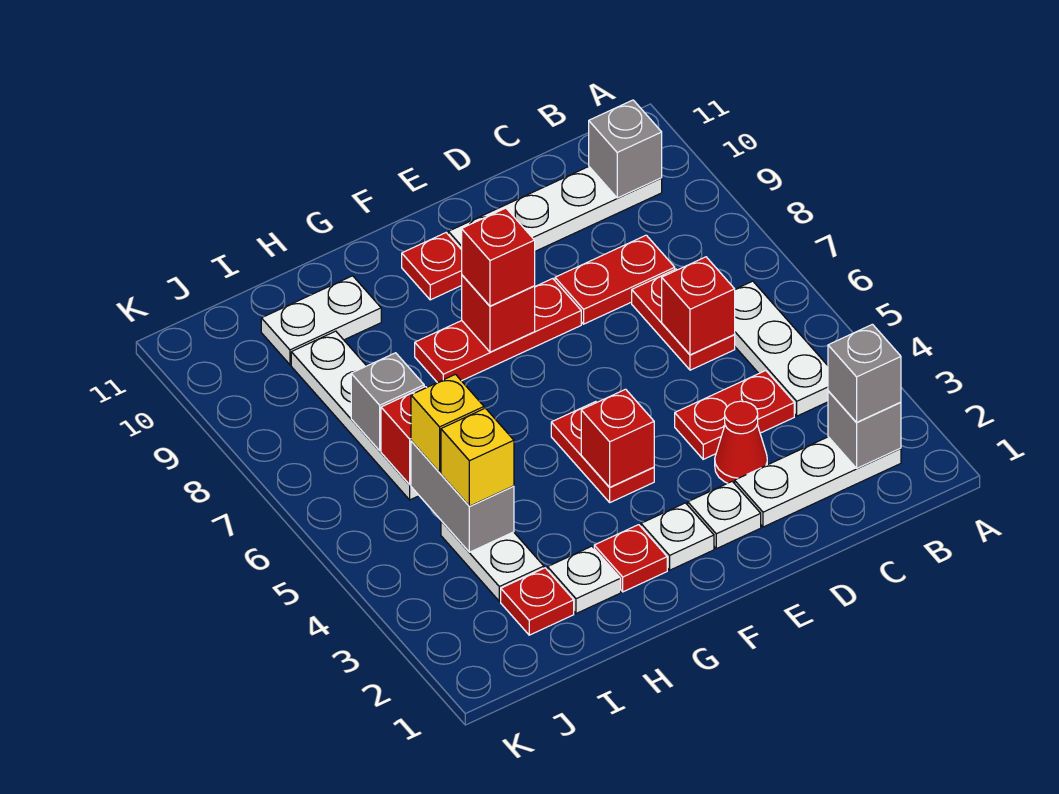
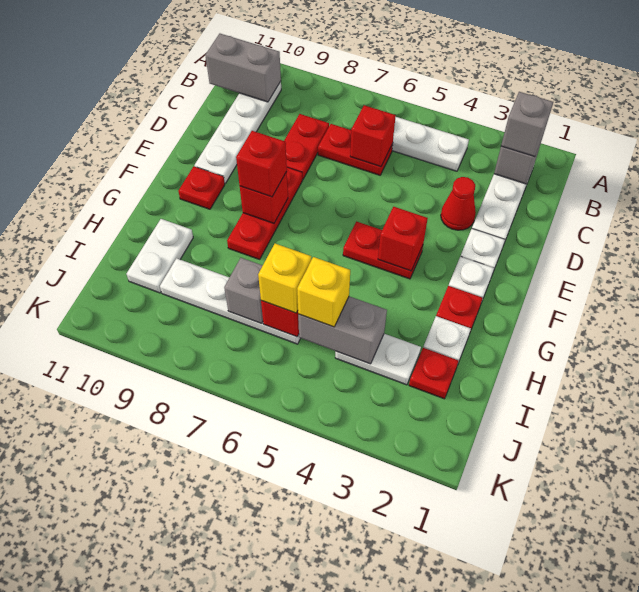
grey 1x1 brick [589,100,662,198] -> grey 1x2 brick [205,34,281,102]
red 1x2 plate [675,371,794,459] -> none
yellow 1x1 brick [441,408,514,506] -> yellow 1x1 brick moved to [258,243,311,313]

